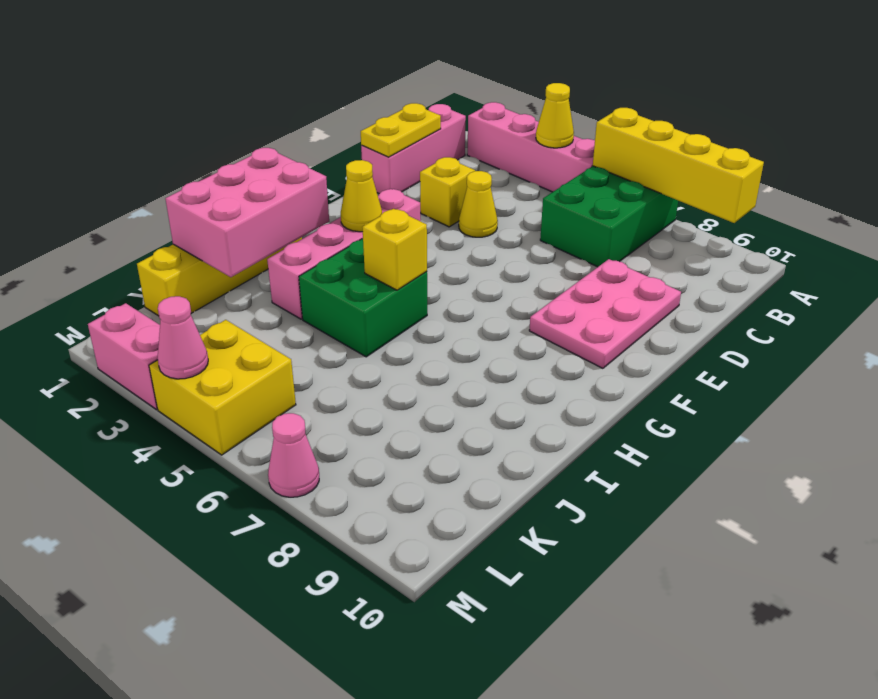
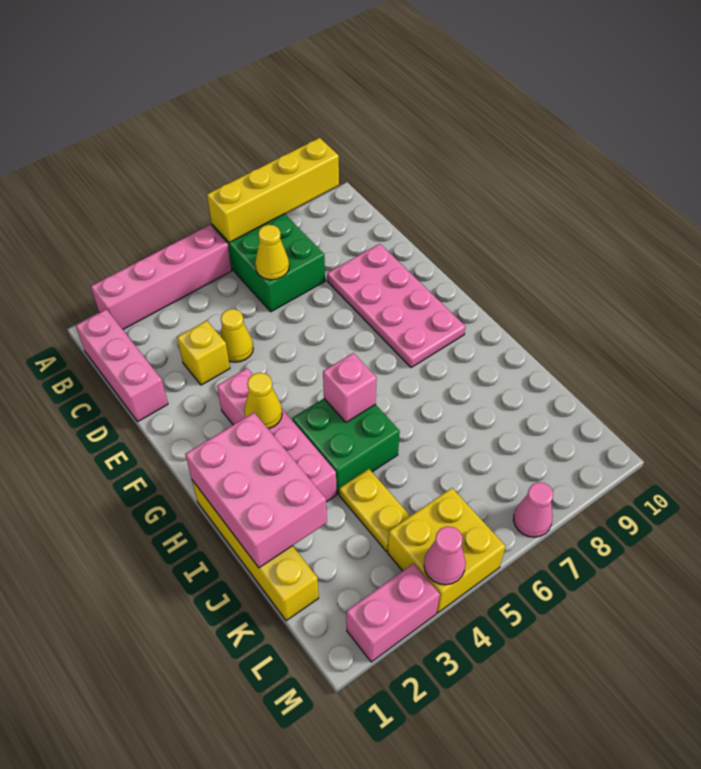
yellow 1x1 cone [536,83,574,148] -> yellow 1x1 cone moved to [255,225,289,280]
yellow 1x2 plate [361,103,441,157] -> yellow 1x2 plate moved to [339,469,410,551]
pink 2x3 plate [529,259,681,368] -> pink 2x4 plate [327,244,465,368]
yellow 1x1 brick [362,209,427,290] -> pink 1x1 brick [323,353,377,422]

